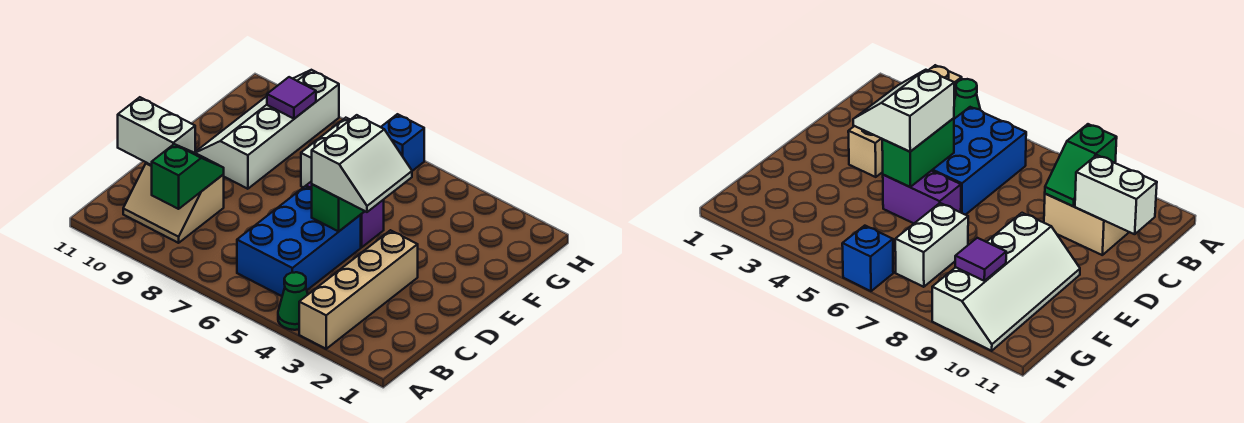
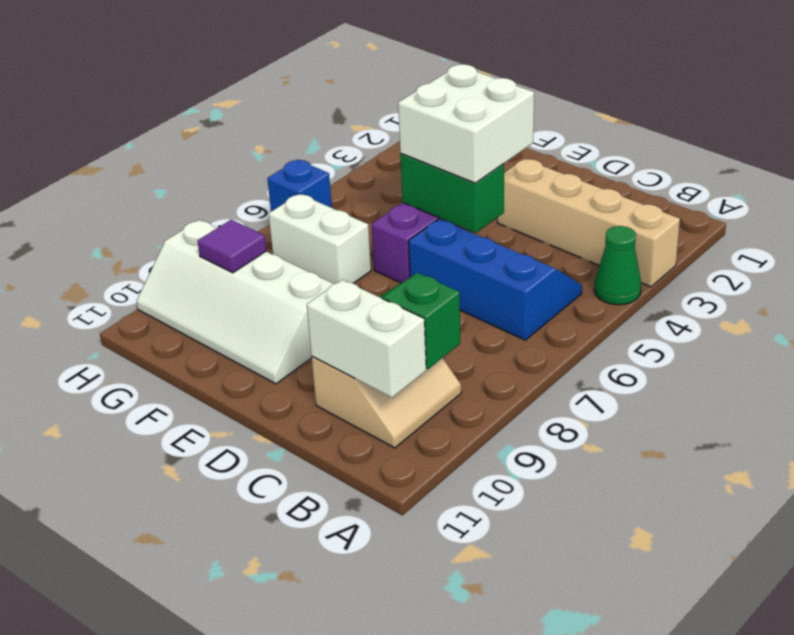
blue 2x3 brick [237,186,361,296] -> blue 2x3 slope [409,219,582,340]
white 1x2 brick [118,97,195,165] -> white 1x2 brick turned to [307,280,426,397]
white 2x2 slope [312,115,412,212] -> white 2x2 brick [398,64,534,183]

